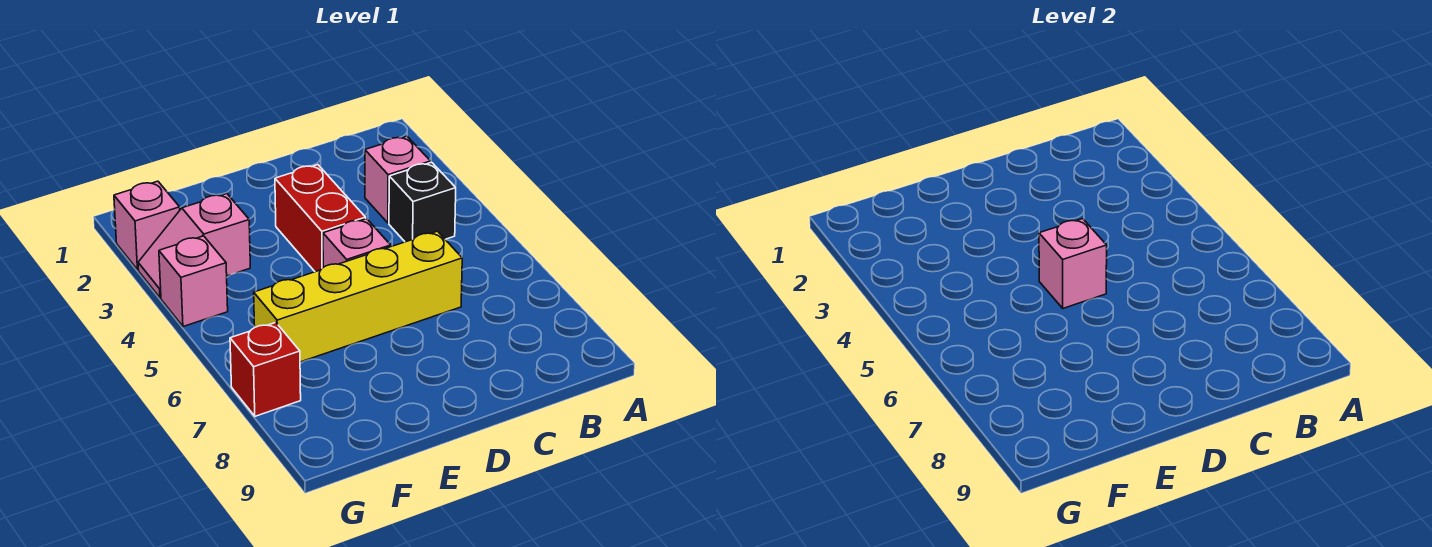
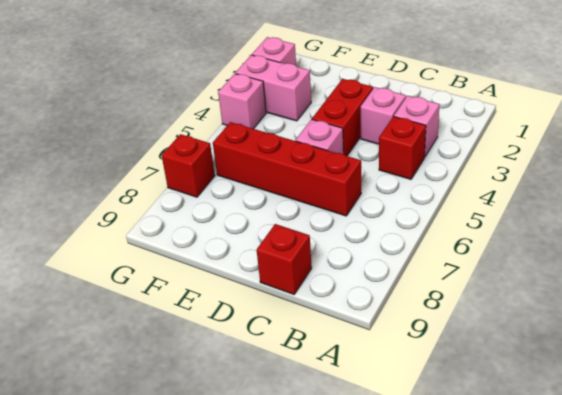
black 1x1 brick [389,162,456,242] -> red 1x1 brick [379,116,426,179]
yellow 1x4 brick [254,231,462,362] -> red 1x4 brick [213,122,361,216]
none -> red 1x1 brick [257,224,312,294]
pink 1x1 brick [1039,219,1107,308] -> pink 1x1 brick moved to [361,87,406,144]
pink 1x2 slope [138,194,250,298] -> pink 1x2 brick [235,55,311,121]

